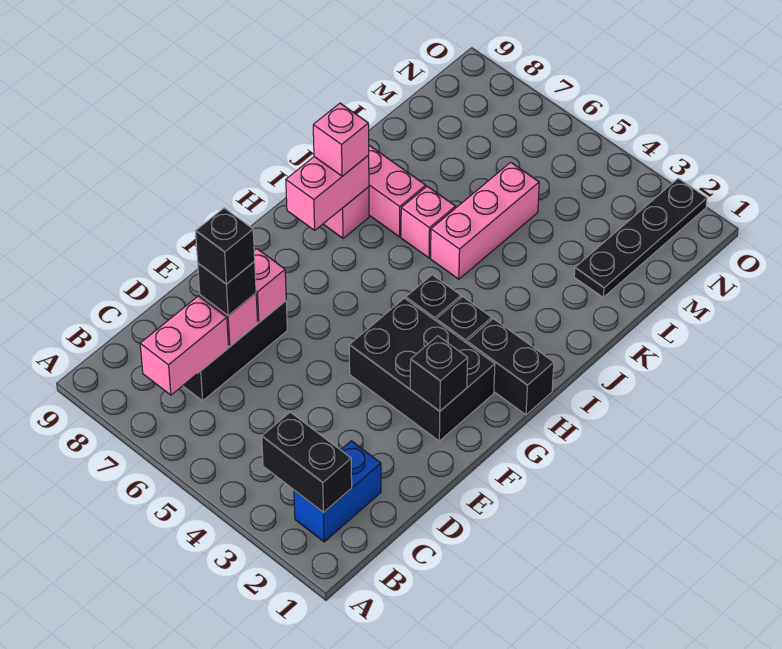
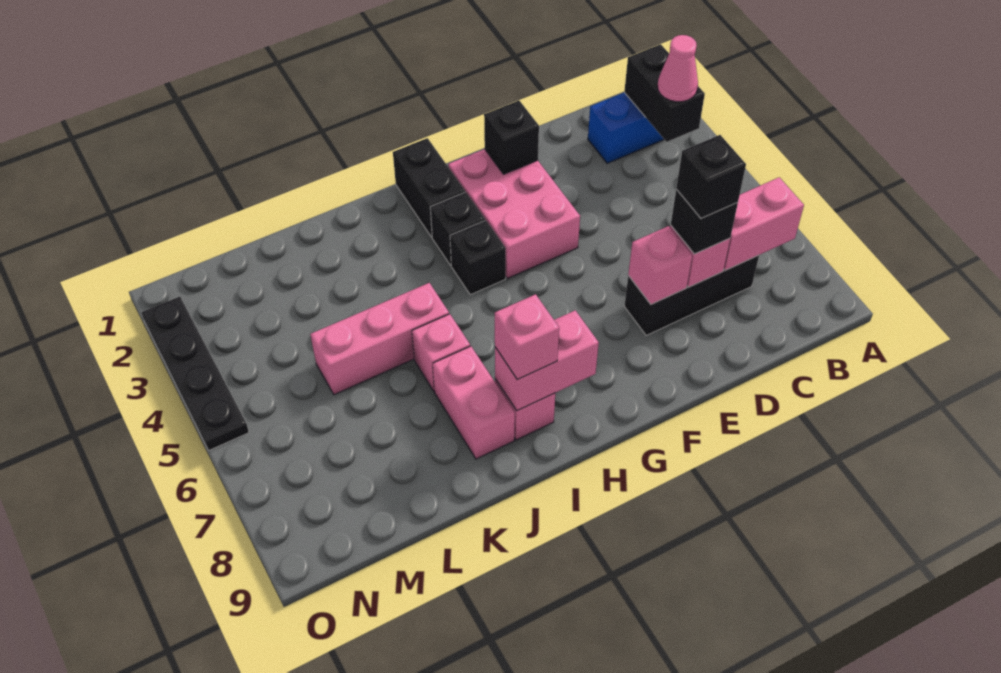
none -> pink 1x1 cone [658,35,698,102]
black 2x3 brick [349,298,495,441] -> pink 2x3 brick [448,149,580,278]
black 1x4 plate [574,178,707,297] -> black 1x4 plate turned to [141,297,249,450]

